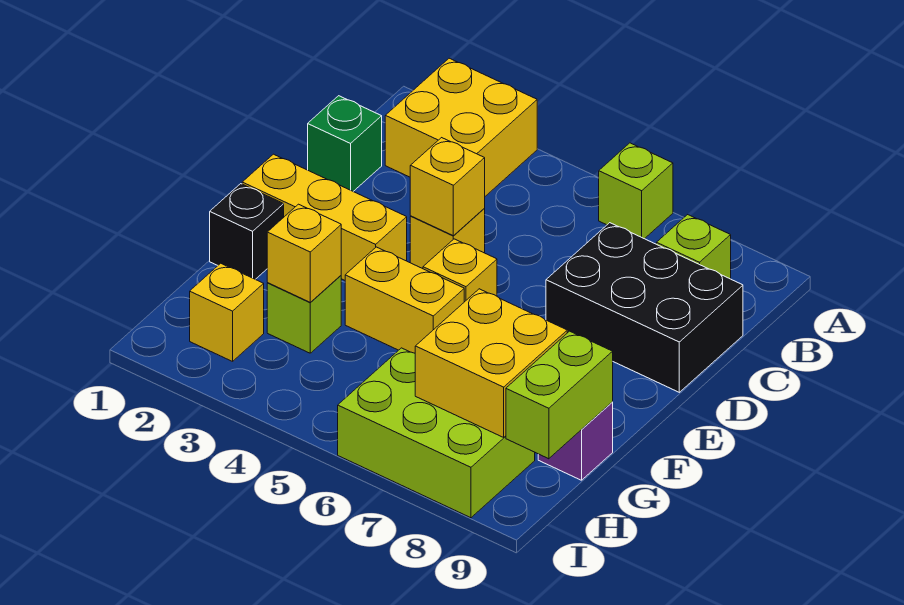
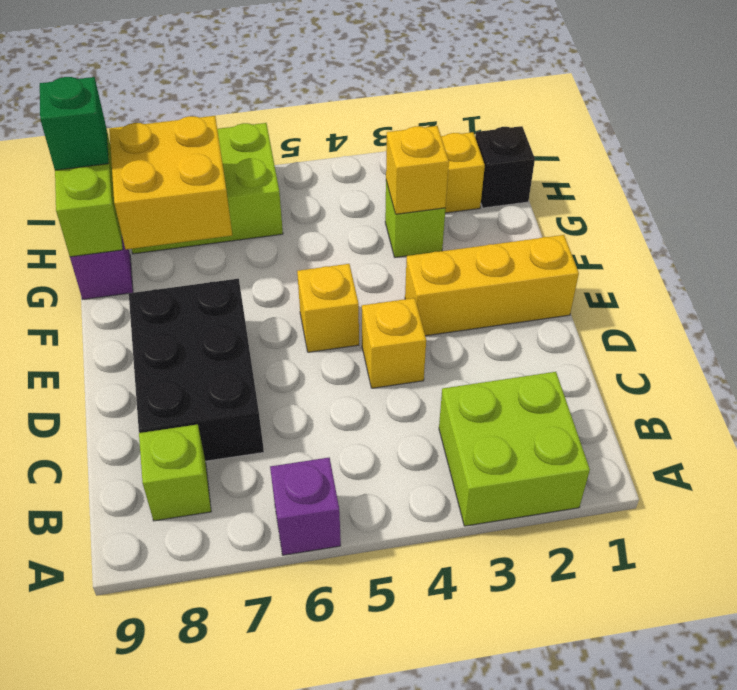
yellow 2x2 brick [385,58,537,196] -> lime 2x2 brick [439,372,590,526]
lime 1x1 brick [599,143,673,239] -> purple 1x1 brick [270,458,341,555]
green 1x1 brick [308,96,382,191] -> green 1x1 brick moved to [40,77,109,170]
black 2x3 brick [546,223,743,392] -> black 2x3 brick turned to [129,279,264,461]
yellow 1x1 brick [410,138,485,236] -> none
black 1x1 brick [210,184,284,279] -> black 1x1 brick moved to [475,126,535,208]
yellow 1x2 brick [345,247,464,353] -> none

